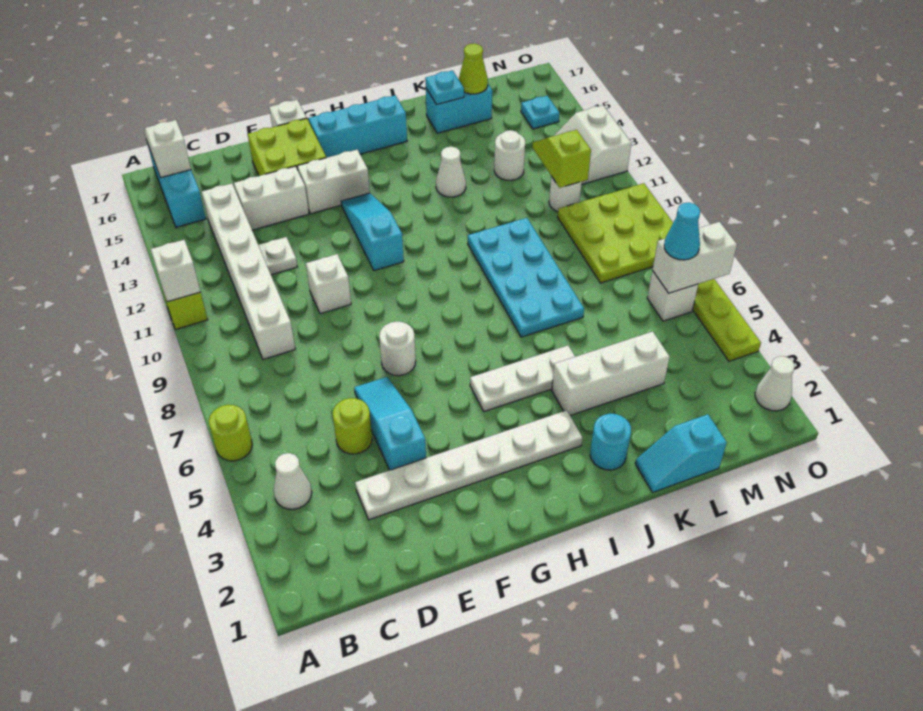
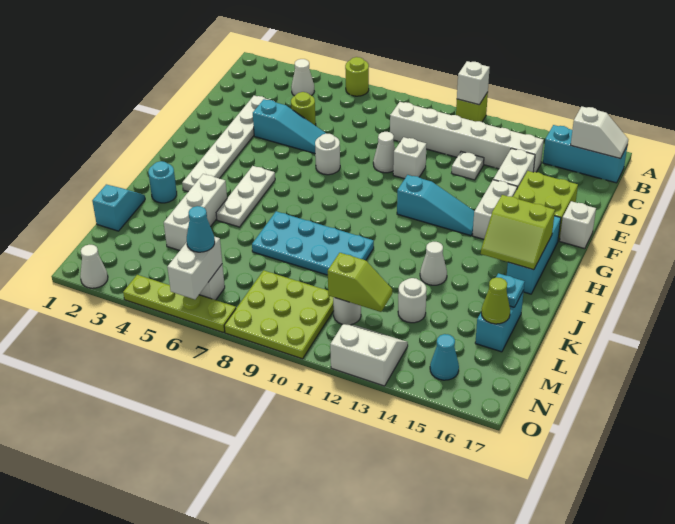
none -> white 1x1 cone [373,132,395,173]
none -> lime 2x2 slope [481,195,555,270]
cyan 1x1 plate [521,96,560,129] -> cyan 1x1 cone [430,334,459,380]

